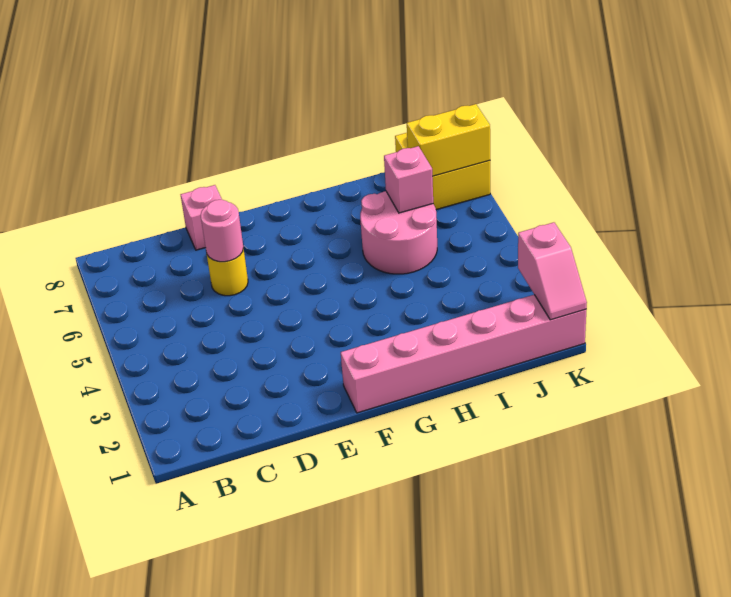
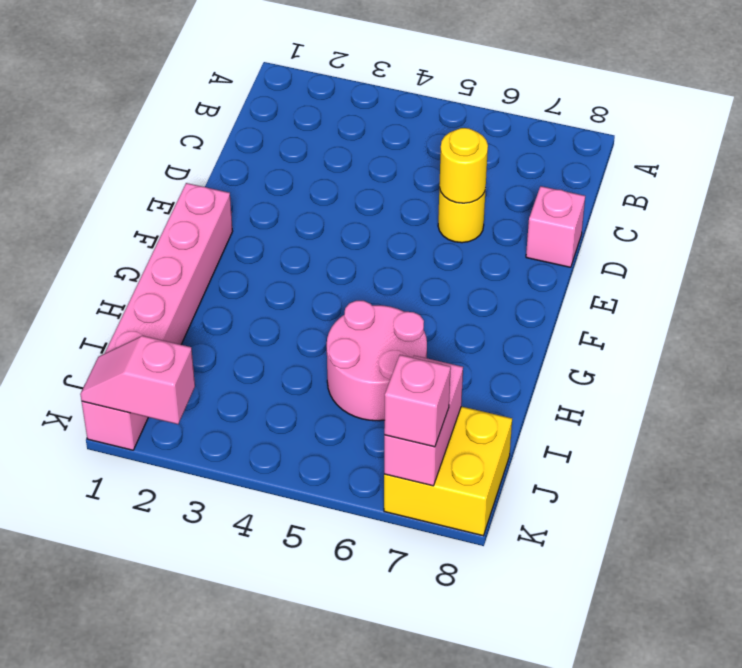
pink 1x1 round brick [201,200,243,262] -> yellow 1x1 round brick [439,128,488,203]
pink 1x1 brick [384,146,433,213] -> pink 1x1 brick moved to [384,355,451,447]
yellow 1x2 brick [407,104,490,176] -> pink 1x2 brick [384,356,463,486]

